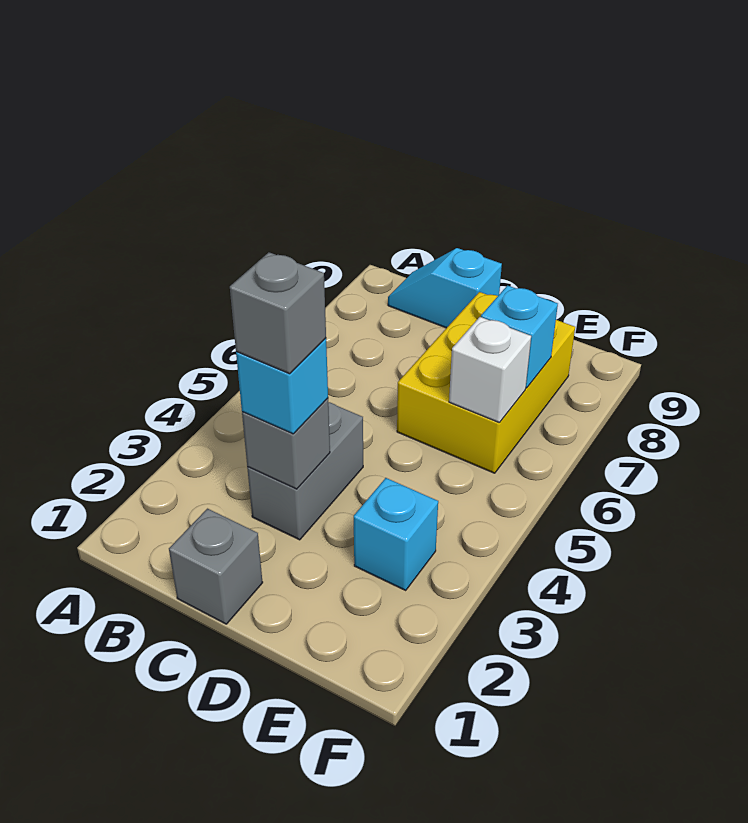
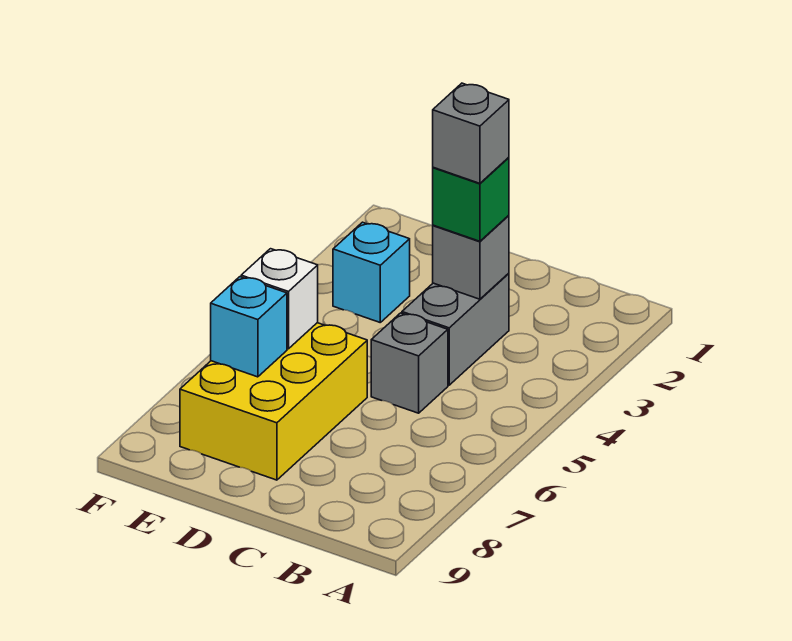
cyan 1x2 slope [388,248,502,328] -> none
grey 1x1 brick [169,509,263,624] -> grey 1x1 brick moved to [371,313,448,413]
cyan 1x1 brick [236,338,328,434] -> green 1x1 brick [433,157,509,241]

